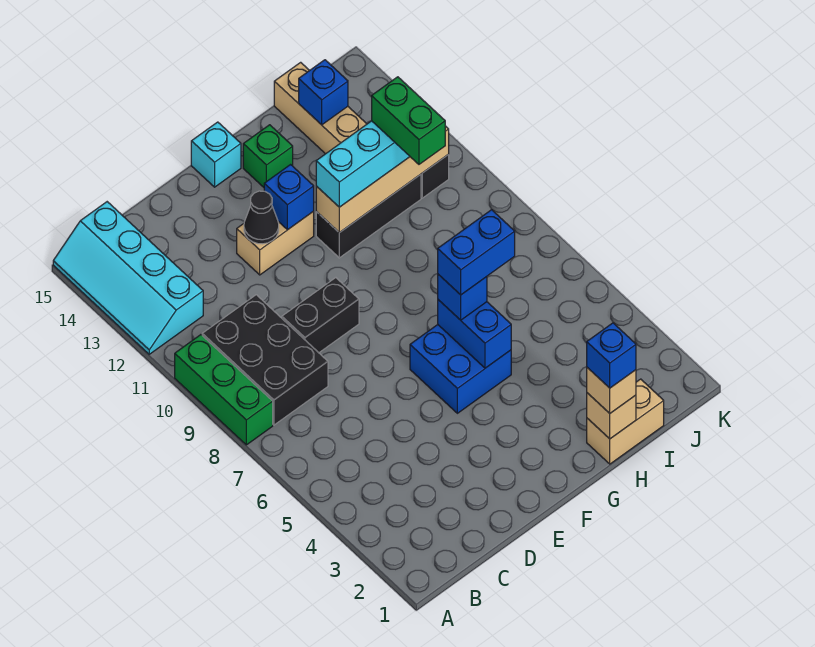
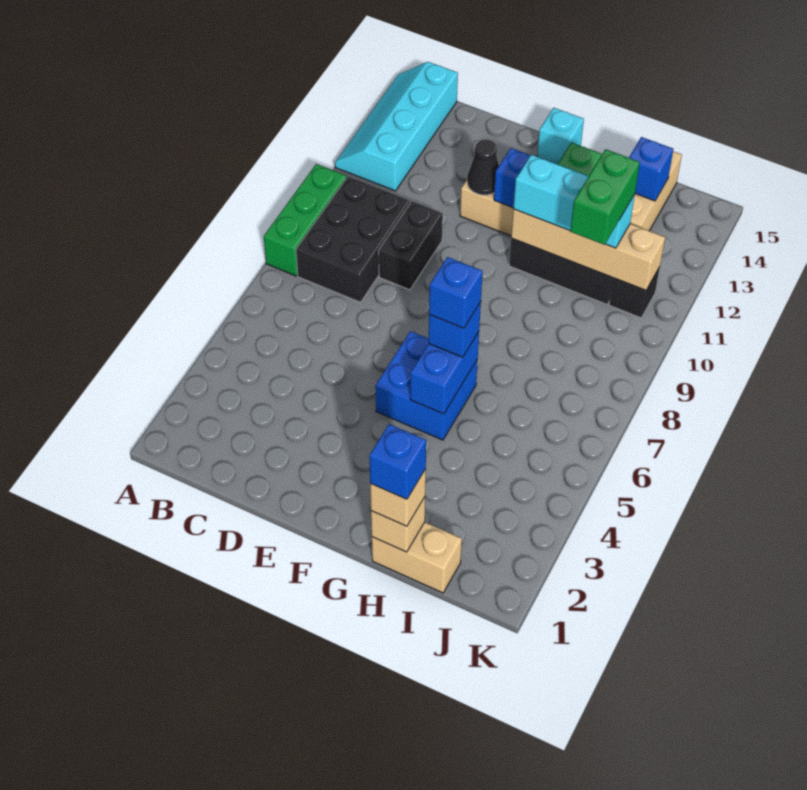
black 1x2 brick [282,278,359,353] -> black 1x2 brick turned to [379,201,443,290]
blue 1x2 brick [438,210,515,295] -> blue 1x1 brick [429,257,483,328]

